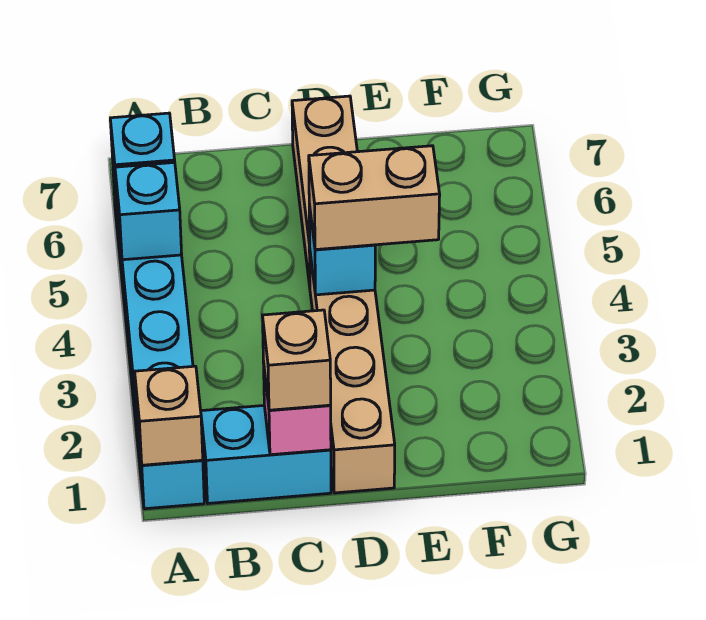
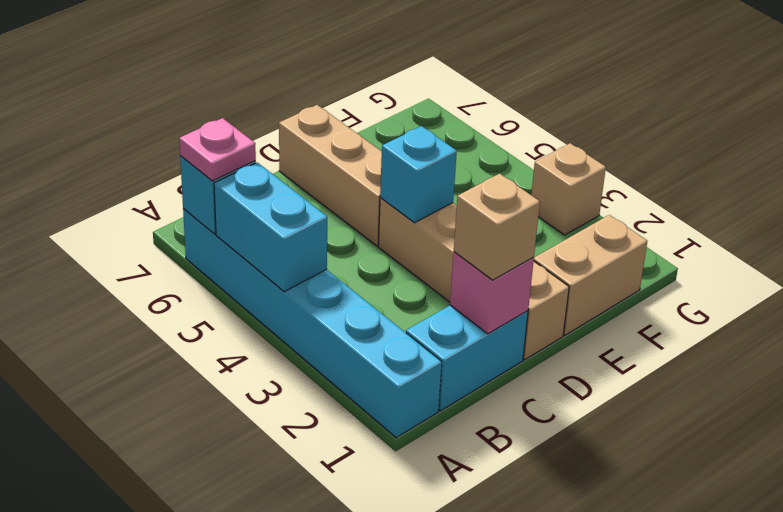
tan 1x1 brick [135,366,203,465] -> tan 1x1 brick moved to [531,143,606,235]
cyan 1x1 brick [115,162,182,260] -> cyan 1x2 brick [214,162,327,292]
none -> pink 1x1 plate [179,118,256,181]
tan 1x2 brick [309,146,440,250] -> tan 1x2 brick moved to [534,215,647,335]

